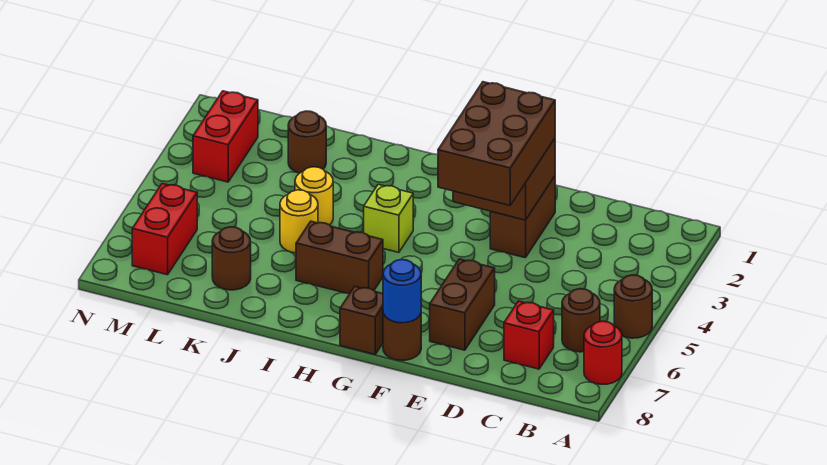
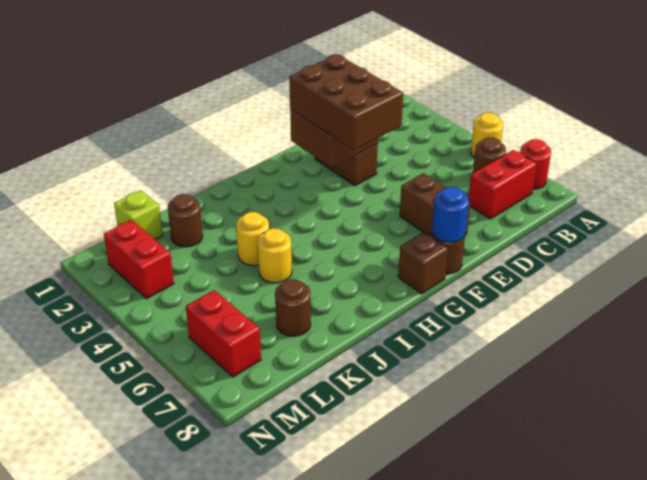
brown 1x1 round brick [614,275,652,338] -> yellow 1x1 round brick [471,113,503,158]
red 1x1 brick [504,301,554,369] -> red 1x2 brick [469,150,537,219]
lime 1x1 brick [364,184,413,253] -> lime 1x1 brick moved to [114,190,163,239]
brown 1x2 brick [296,221,383,294] -> none

